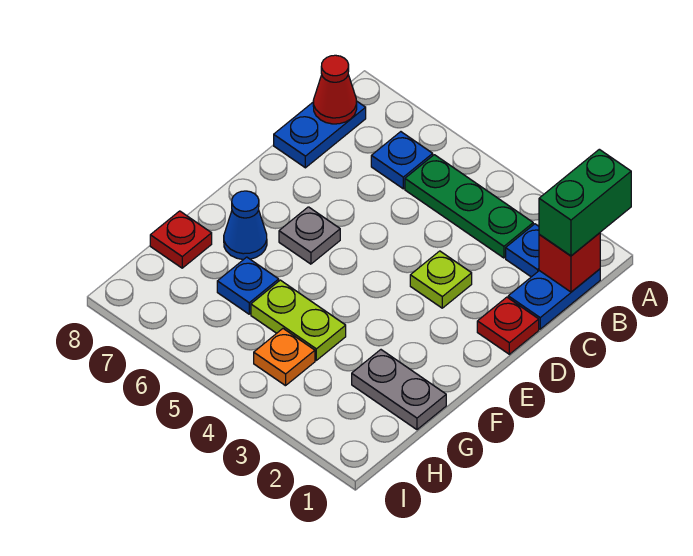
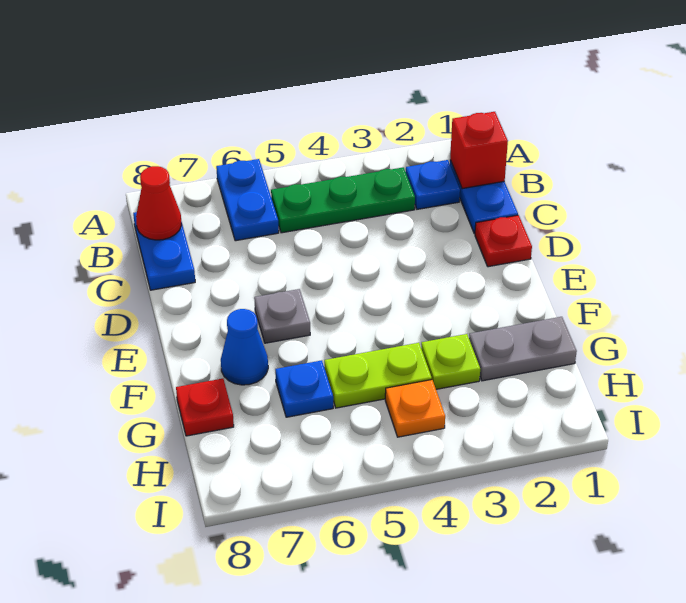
green 1x2 brick [539,149,631,256] -> none
blue 1x1 plate [371,132,433,189] -> blue 1x2 plate [216,159,279,241]
lime 1x1 plate [410,251,472,308] -> lime 1x1 plate moved to [421,334,480,389]

